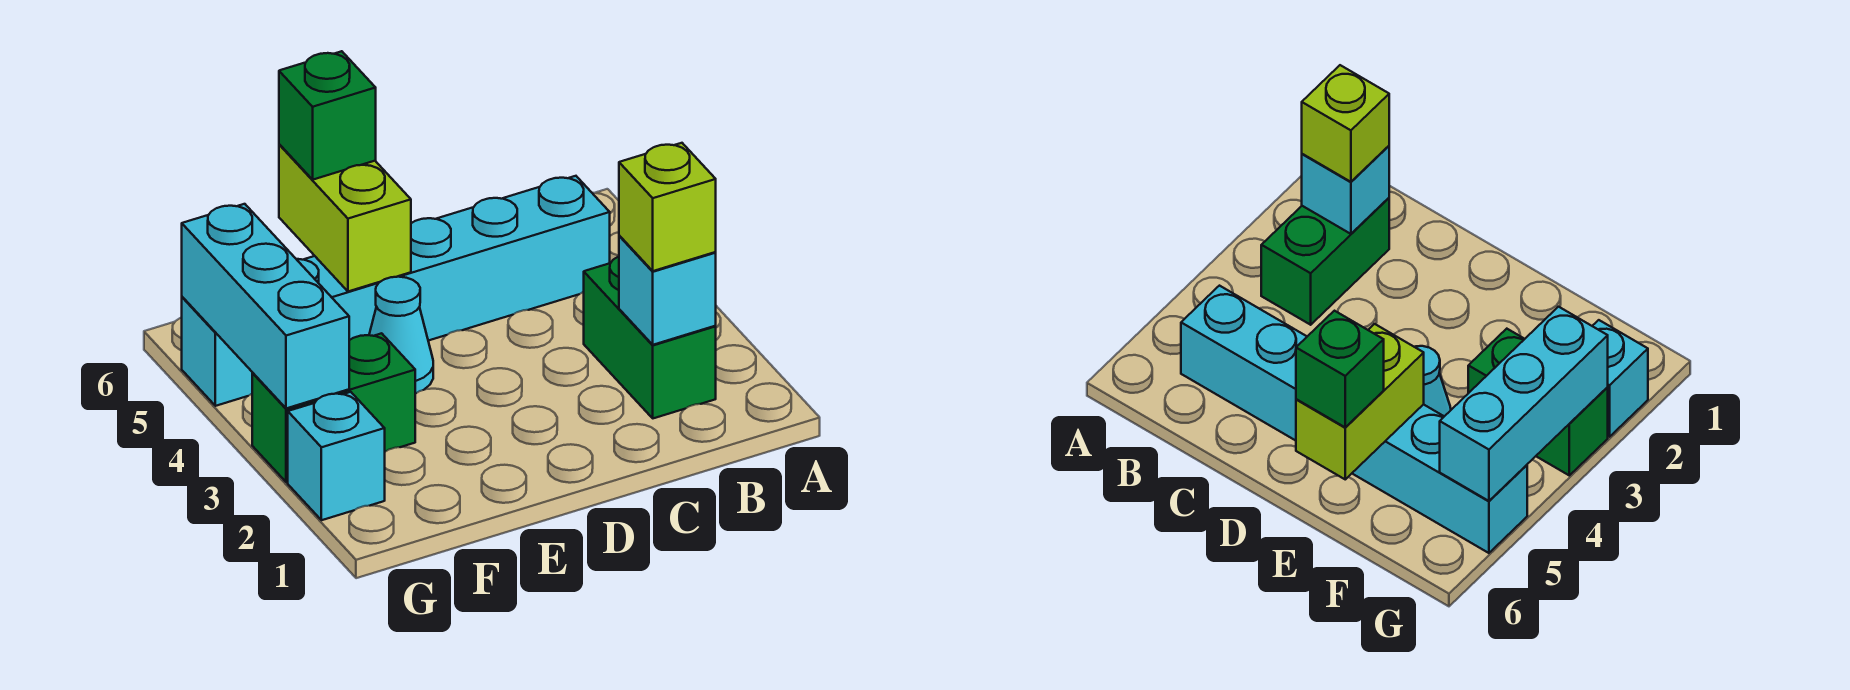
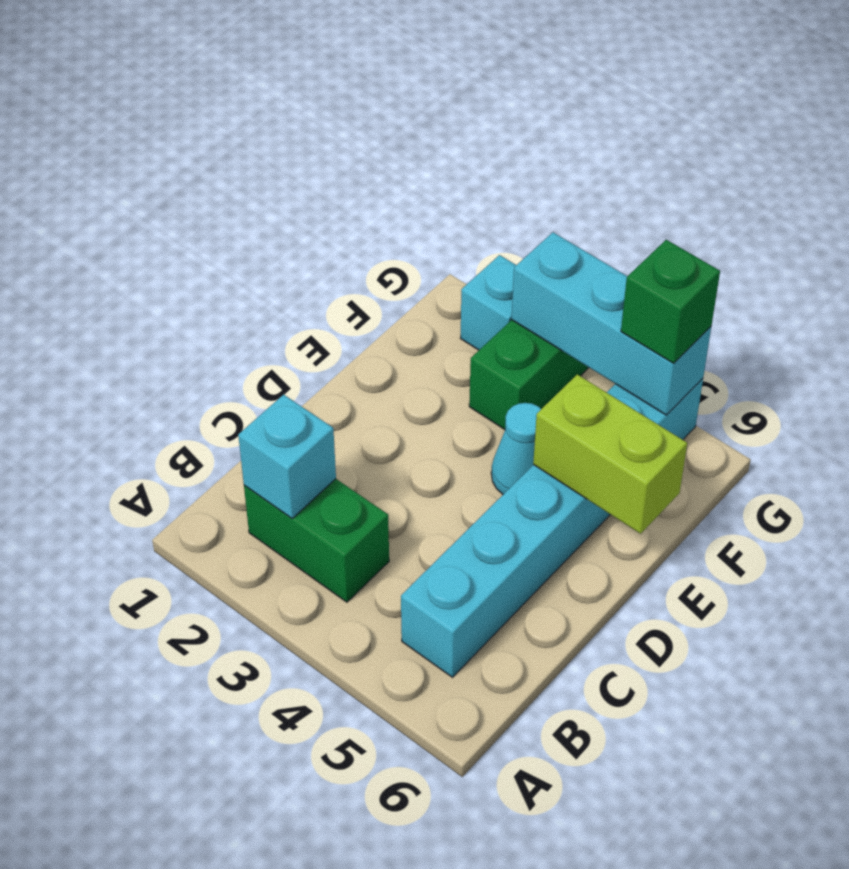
lime 1x1 brick [619,143,716,271] -> none
green 1x1 brick [279,51,376,180] -> green 1x1 brick moved to [621,240,720,363]

